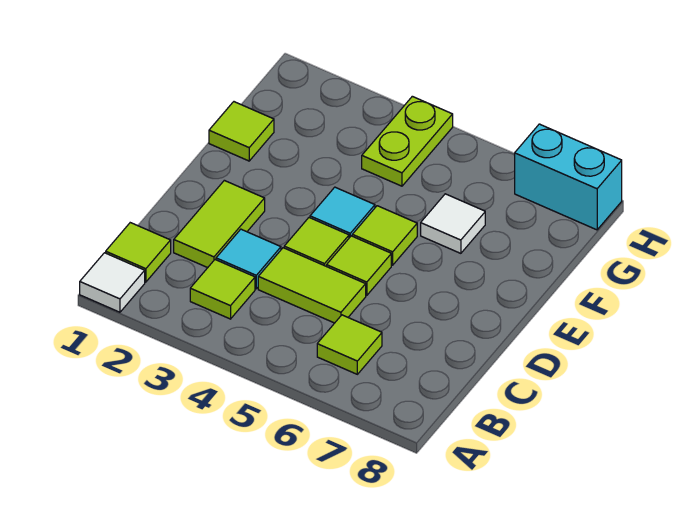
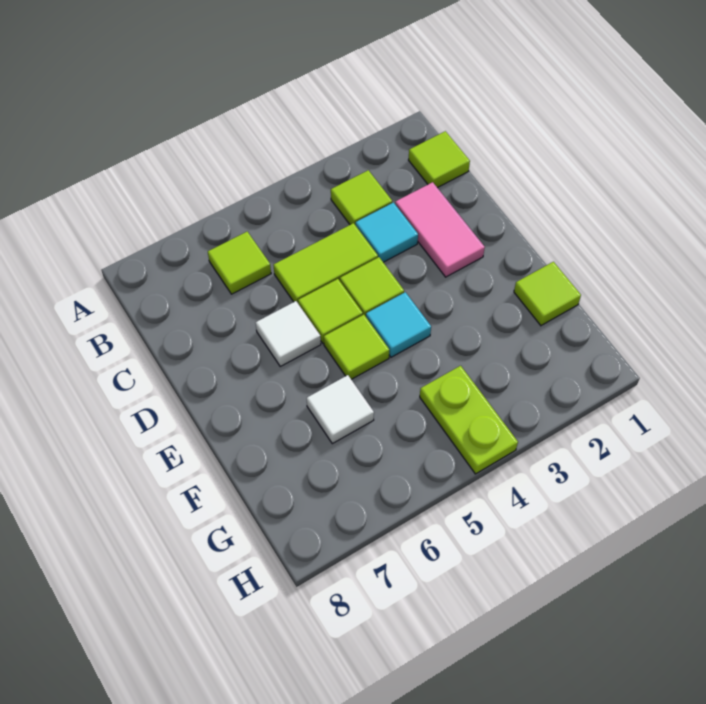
white 1x1 tile [80,253,145,312] -> white 1x1 tile moved to [256,301,321,366]
lime 1x2 tile [174,180,265,268] -> pink 1x2 tile [395,182,485,277]
cyan 1x2 brick [515,124,622,230] -> none

